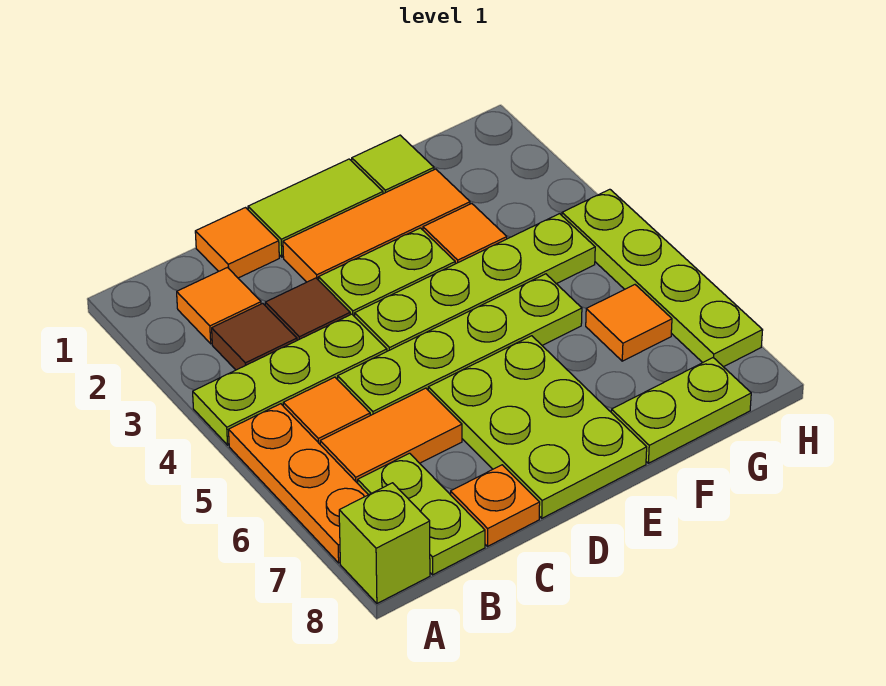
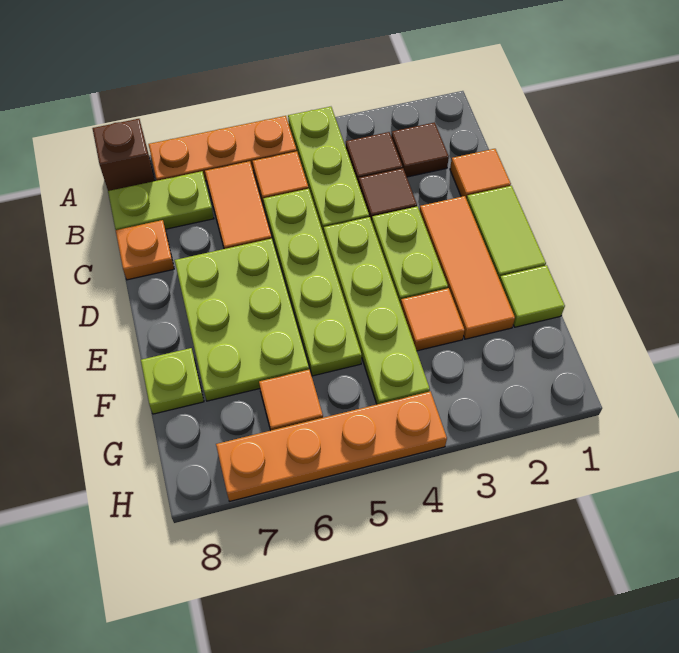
lime 1x1 brick [339,483,430,603] -> brown 1x1 brick [92,119,155,191]
orange 1x1 tile [177,268,261,344] -> brown 1x1 tile [391,122,449,177]
lime 2x3 plate [428,336,647,518] -> lime 2x3 plate turned to [175,239,309,401]
lime 1x2 plate [611,358,751,463] -> lime 1x1 plate [141,348,204,414]
lime 1x4 plate [562,189,763,367] -> orange 1x4 plate [216,391,447,501]

